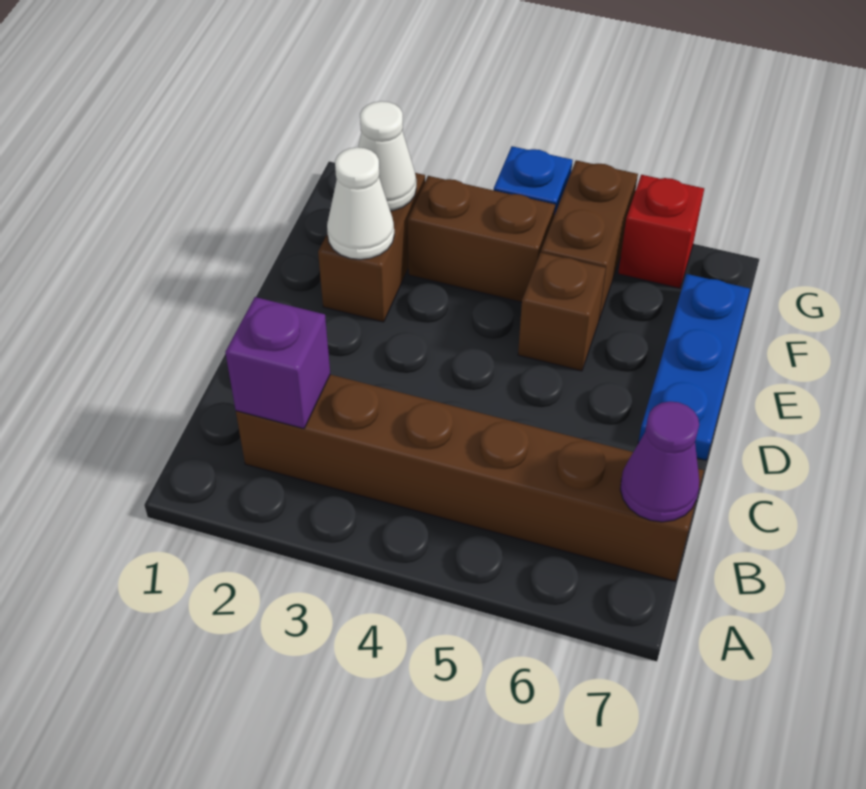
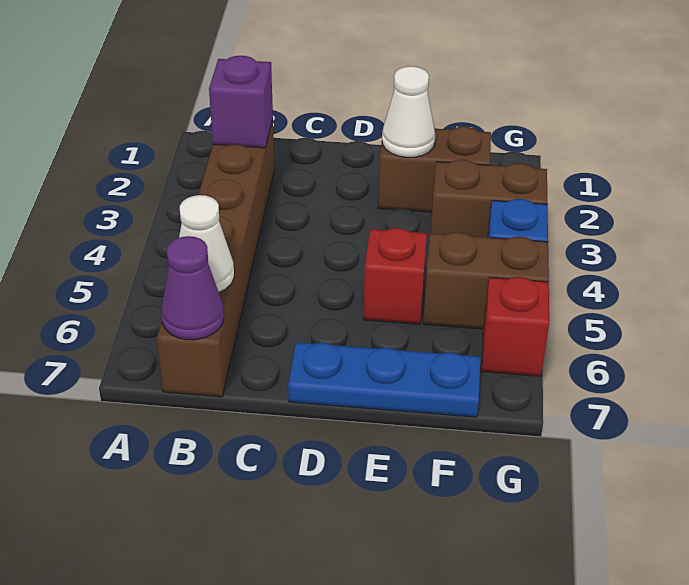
brown 1x1 brick [518,253,606,371] -> red 1x1 brick [363,228,427,324]
white 1x1 cone [358,101,416,211] -> white 1x1 cone moved to [179,195,234,292]
brown 1x2 brick [408,176,555,302] -> brown 1x2 brick turned to [431,160,547,237]

